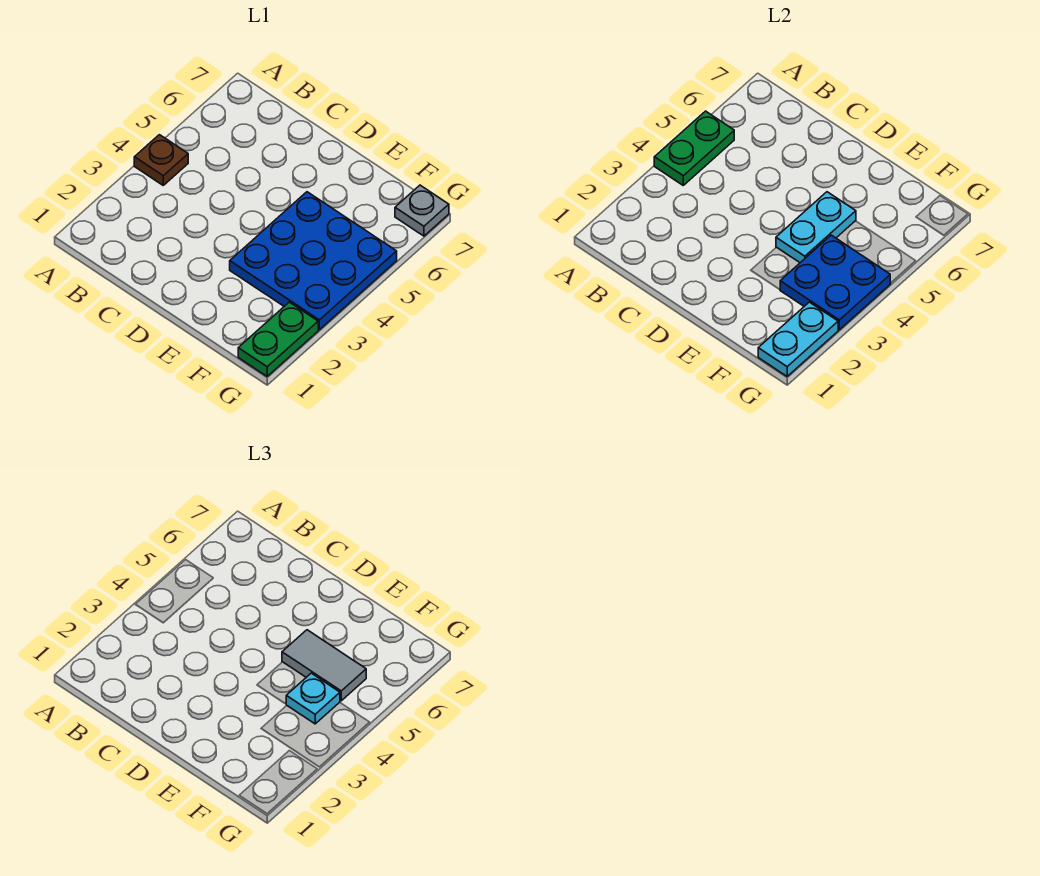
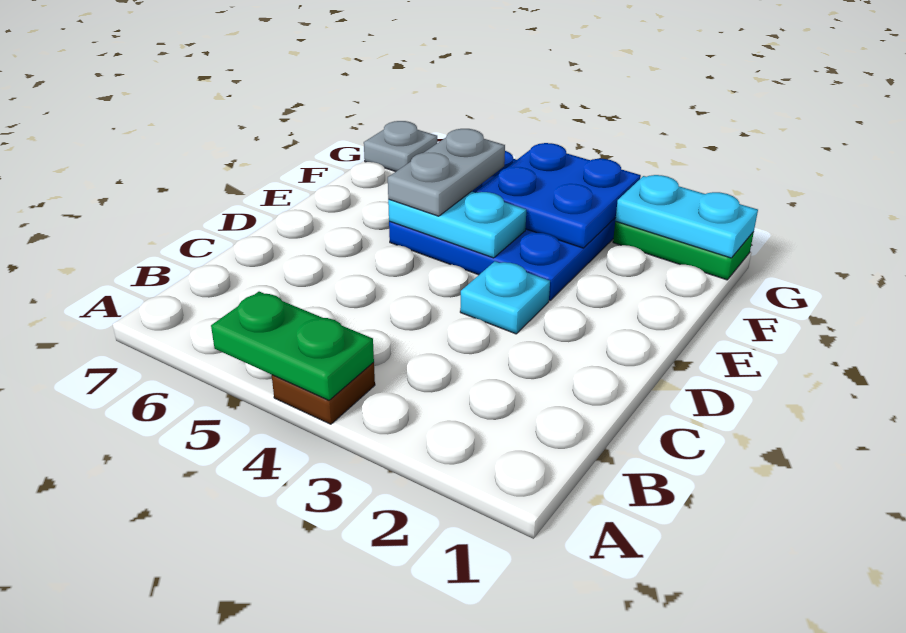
grey 1x2 tile [282,630,366,701] -> grey 1x2 plate [388,129,505,216]
cyan 1x1 plate [286,673,340,724] -> cyan 1x1 plate moved to [460,261,550,334]

